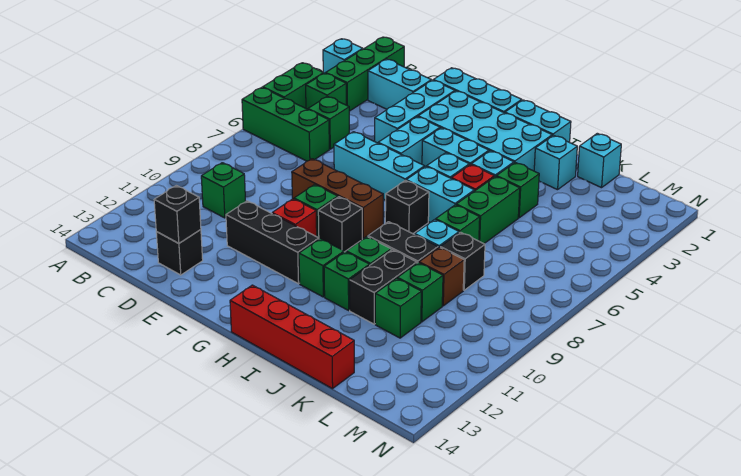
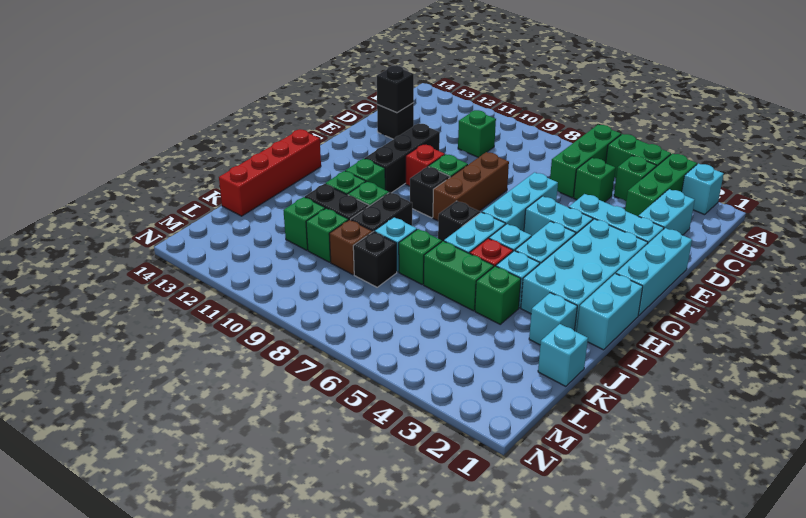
green 1x3 brick [326,37,404,111] -> green 1x3 brick turned to [625,153,697,216]

